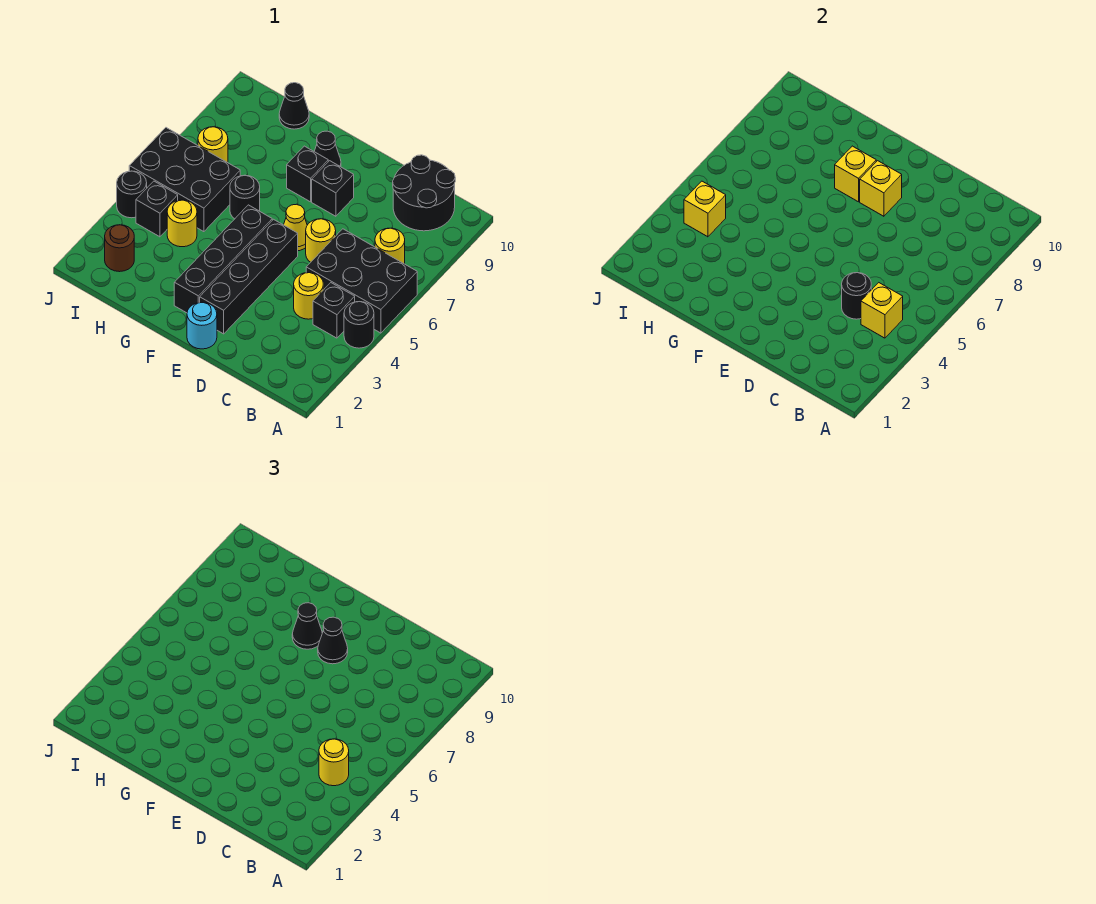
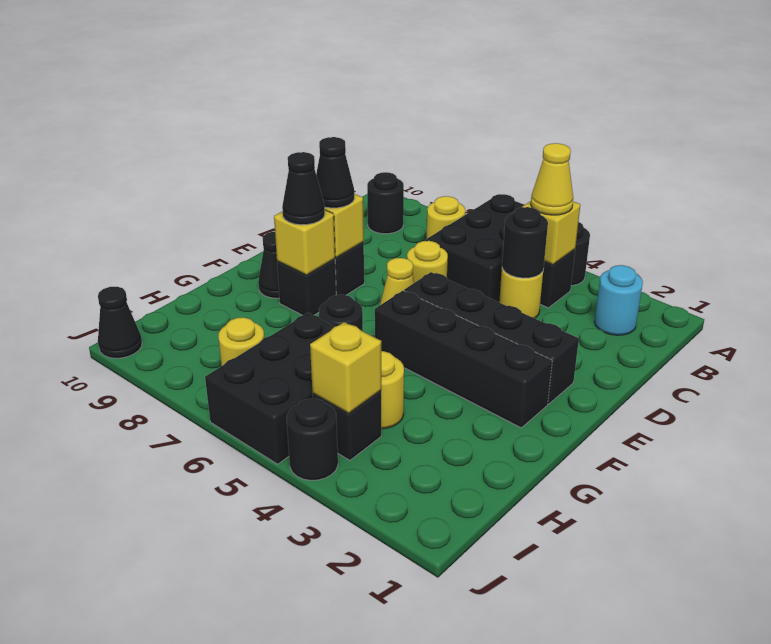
yellow 1x1 round brick [319,739,349,786] -> yellow 1x1 cone [531,143,573,215]
black 2x2 round brick [393,155,455,231] -> black 1x1 round brick [367,172,404,234]
cyan 1x1 round brick [187,302,217,349] -> cyan 1x1 round brick moved to [594,265,643,335]
black 1x1 cone [279,83,309,129] -> black 1x1 cone moved to [98,287,142,358]
brown 1x1 round brick [105,225,134,272] -> none

